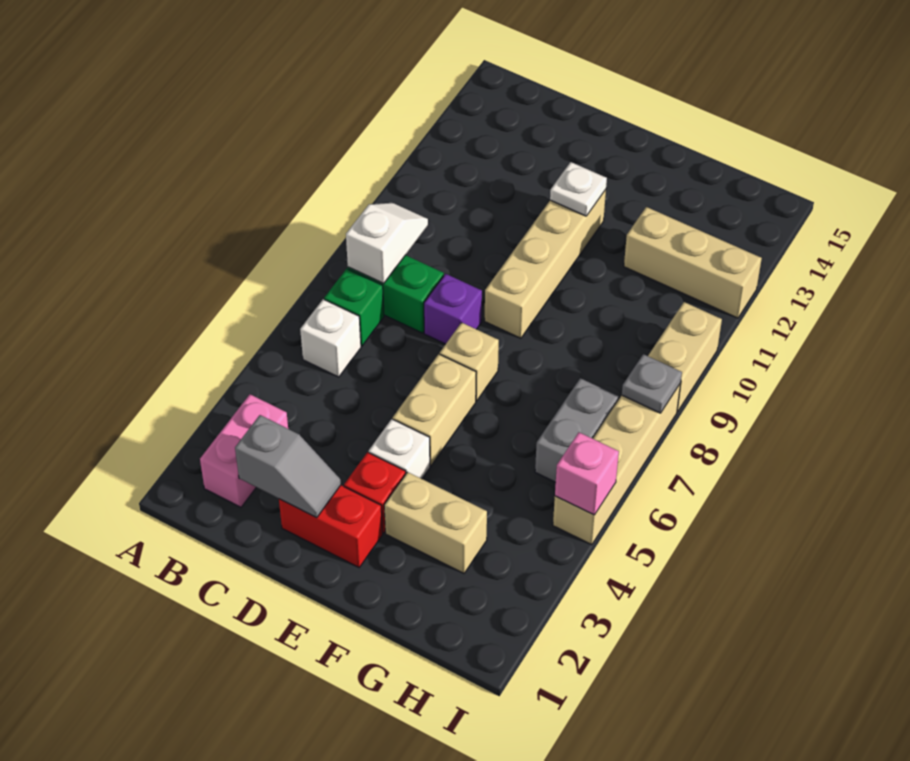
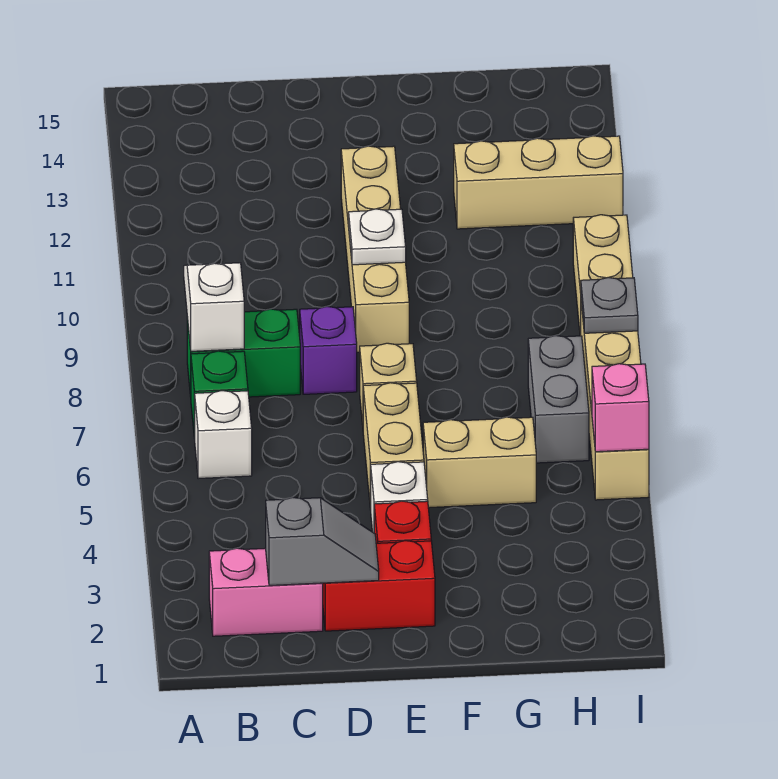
pink 1x2 brick [200,394,288,507] -> pink 1x2 brick turned to [209,548,323,636]
white 1x1 plate [550,162,607,216] -> white 1x1 plate moved to [349,209,406,265]
tan 1x2 brick [384,472,487,573] -> tan 1x2 brick moved to [423,417,536,508]

